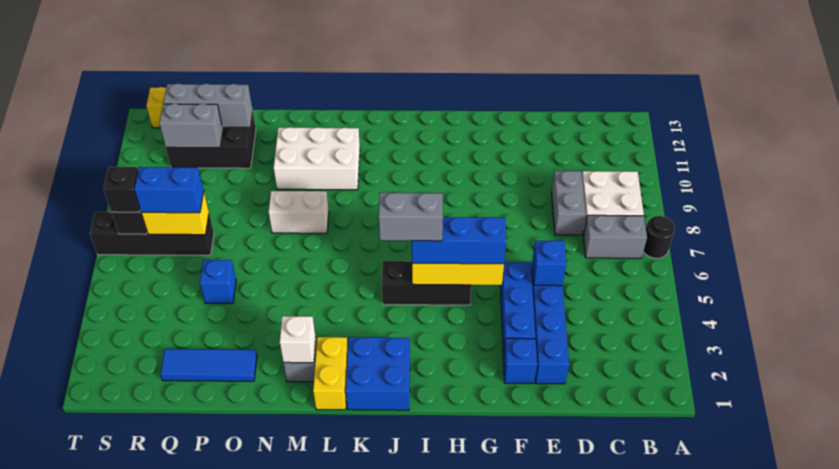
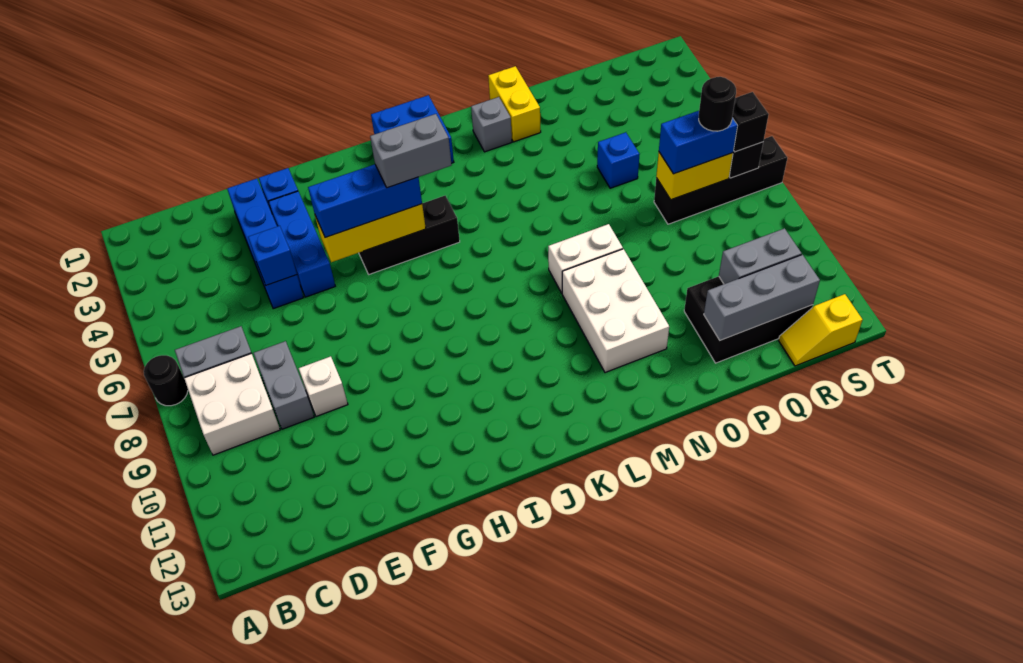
yellow 1x2 brick [313,337,348,410] -> yellow 1x2 brick moved to [488,66,541,142]
white 2x3 brick [274,127,360,190] -> white 2x3 brick turned to [562,249,669,373]
white 1x1 brick [280,316,315,363] -> white 1x1 brick moved to [299,356,348,417]
blue 1x3 tile [160,349,257,381] -> none
none -> black 1x1 round brick [699,77,736,131]

